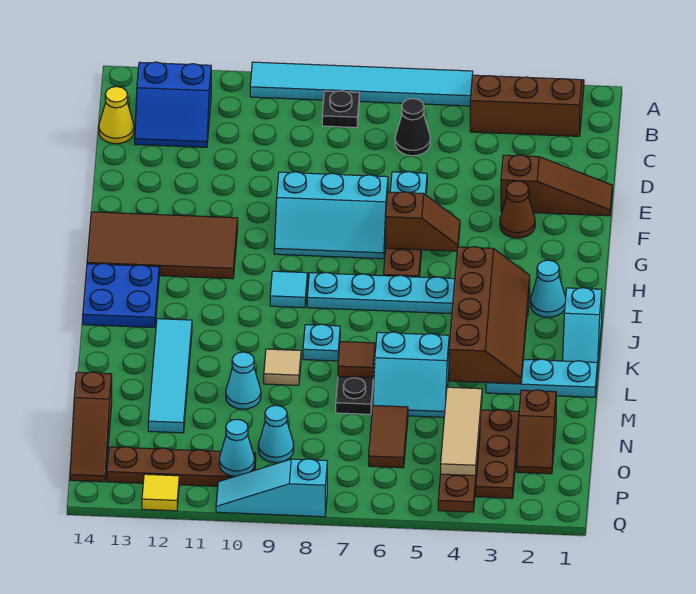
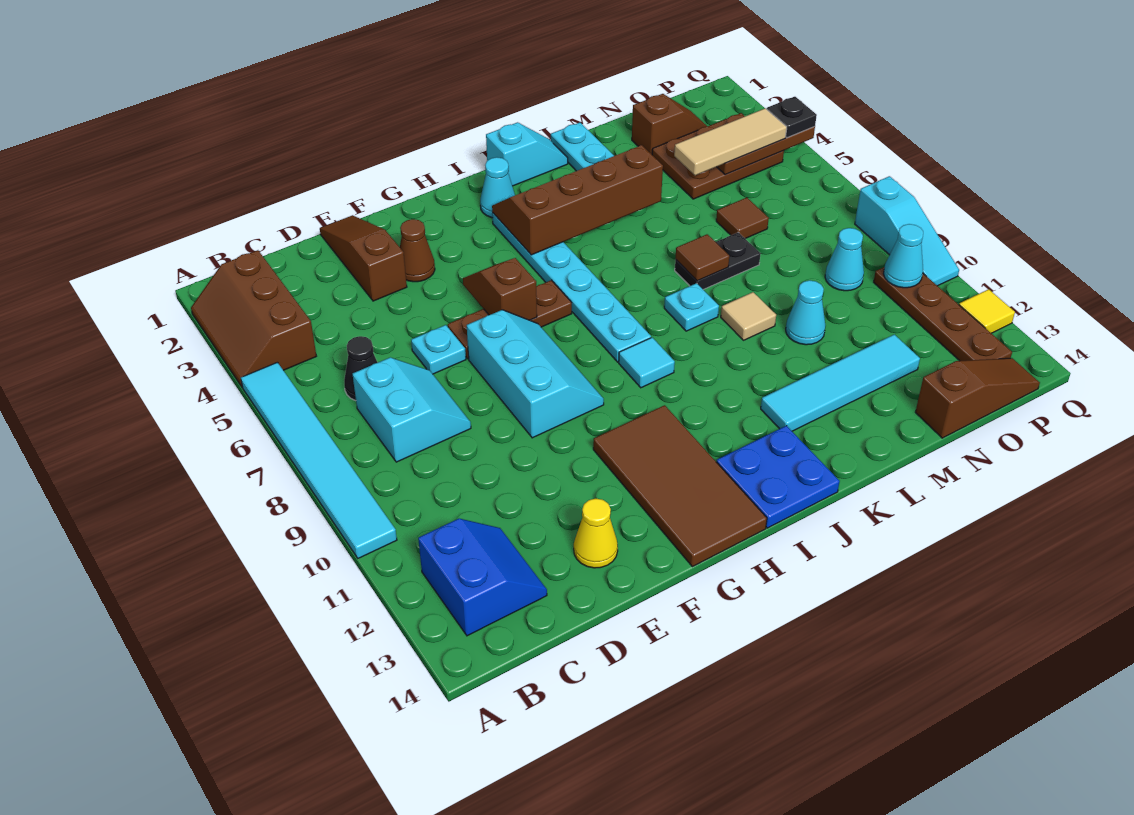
black 1x1 plate [322,91,359,127] -> black 1x1 plate moved to [767,97,817,138]
yellow 1x1 cone [99,87,134,144] -> yellow 1x1 cone moved to [574,499,618,568]
cyan 2x2 slope [373,332,449,417] -> cyan 2x2 slope moved to [352,358,471,462]
brown 1x2 tile [369,405,408,468] -> brown 1x1 tile [716,198,769,239]

